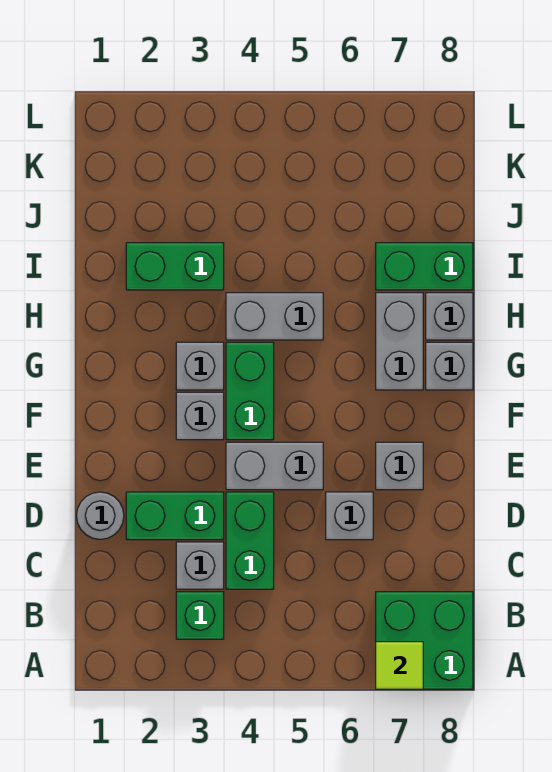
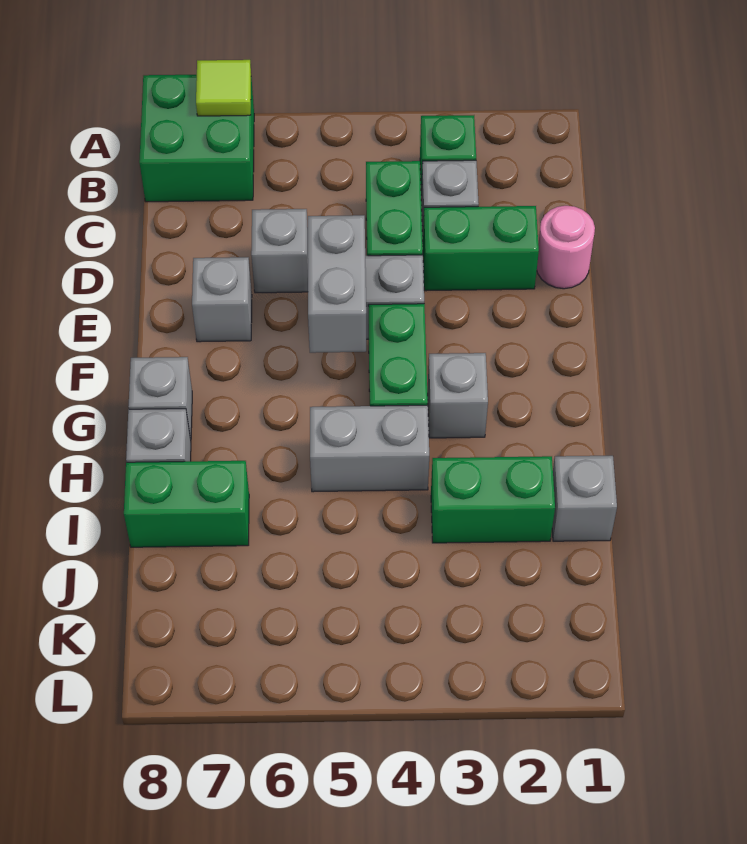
grey 1x1 round brick [76,492,124,539] -> pink 1x1 round brick [537,206,595,289]
grey 1x1 brick [176,392,224,440] -> grey 1x1 brick moved to [552,456,617,541]
grey 1x2 brick [376,293,423,390] -> grey 1x2 brick moved to [308,215,366,353]

